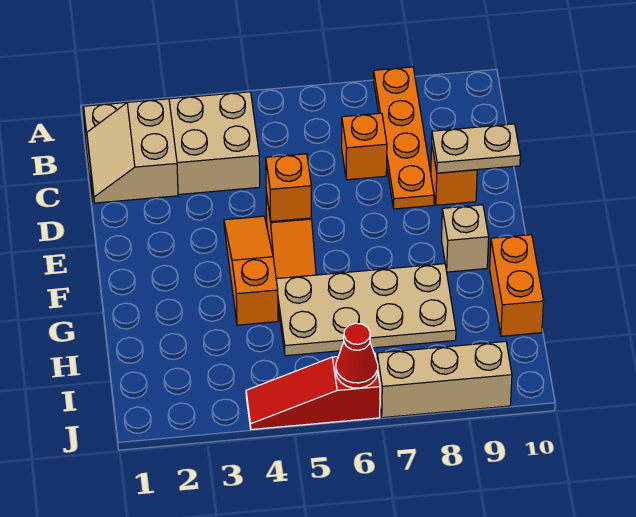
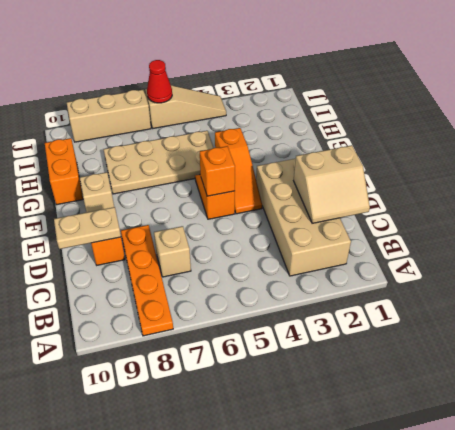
tan 2x4 brick [84,92,260,202] -> tan 2x4 brick turned to [256,159,351,276]
tan 2x2 slope [87,99,178,203] -> tan 2x2 slope turned to [294,145,370,223]
orange 1x1 brick [342,113,387,180] -> tan 1x1 brick [154,226,191,277]
red 1x3 slope [246,353,380,430] -> tan 1x3 slope [145,85,226,128]

